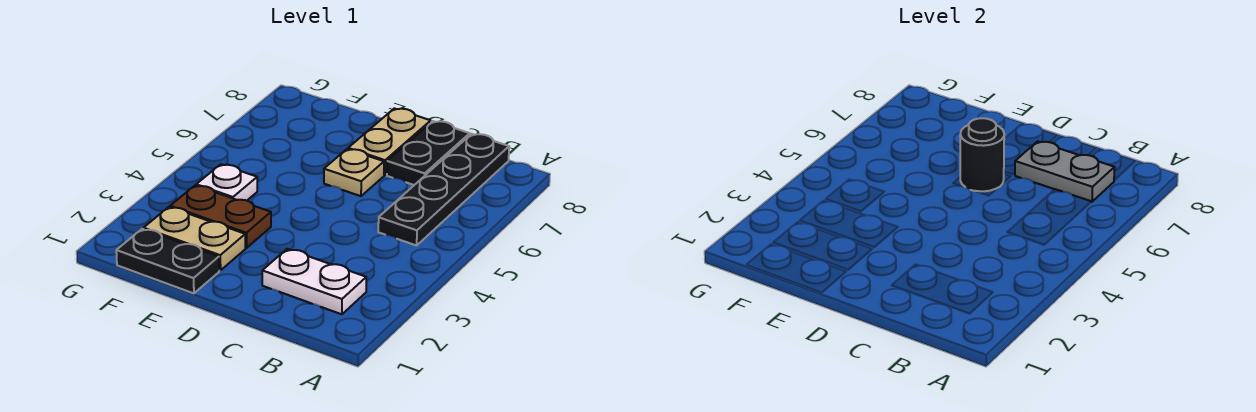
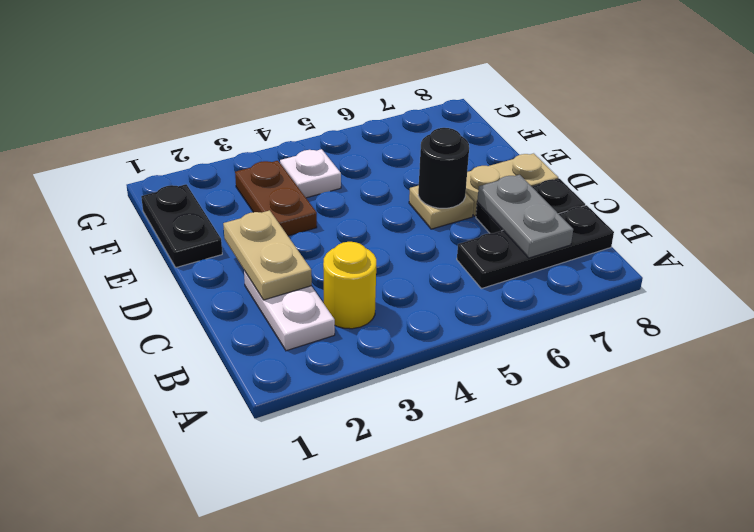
none -> yellow 1x1 round brick [323,242,376,329]
black 1x4 plate [378,134,509,246] -> black 1x3 plate [457,205,614,289]
tan 1x2 plate [144,207,245,270] -> tan 1x2 plate moved to [223,210,312,300]

